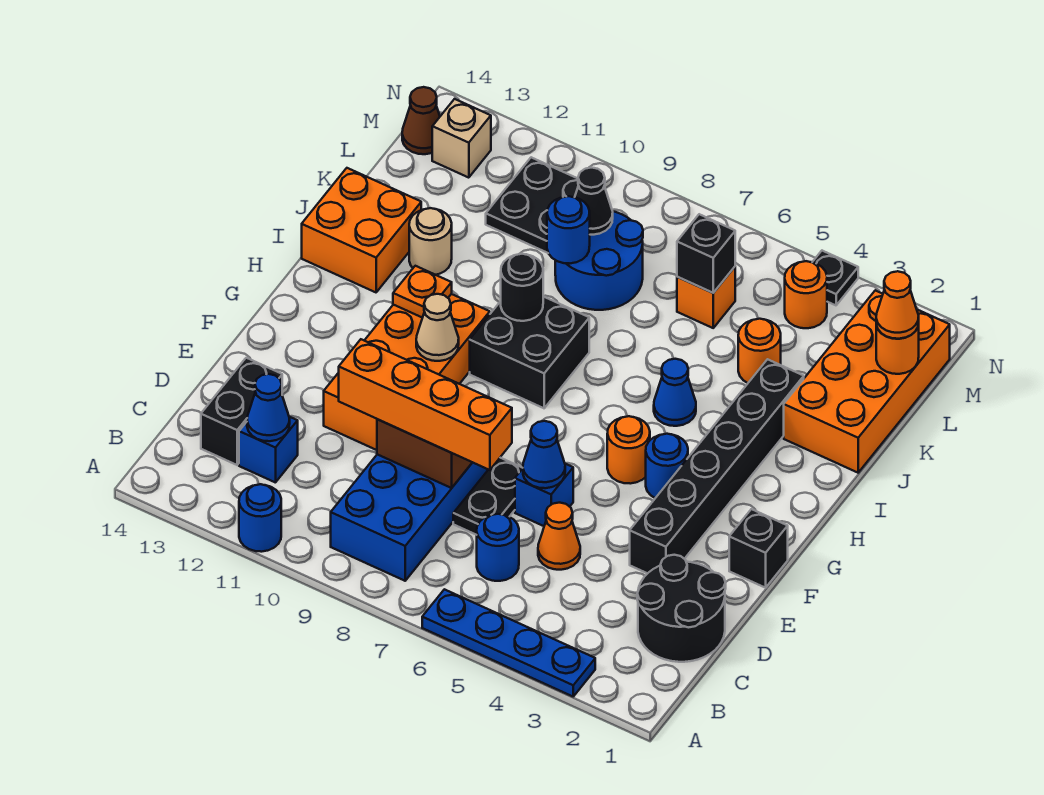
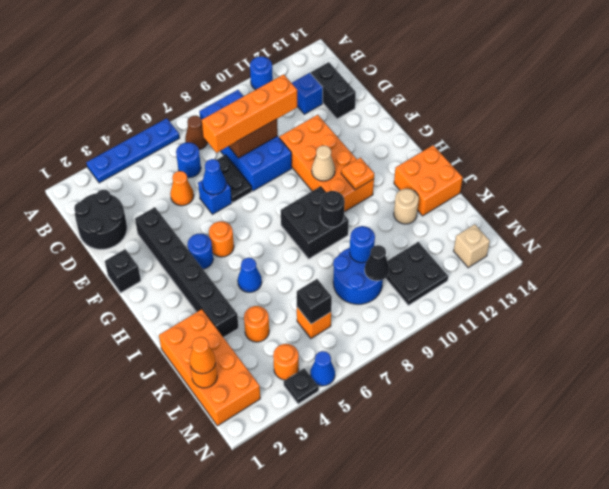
blue 1x1 cone [247,374,290,441] -> blue 1x1 cone moved to [310,351,335,386]
brown 1x1 cone [402,87,440,154] -> brown 1x1 cone moved to [185,116,208,150]

